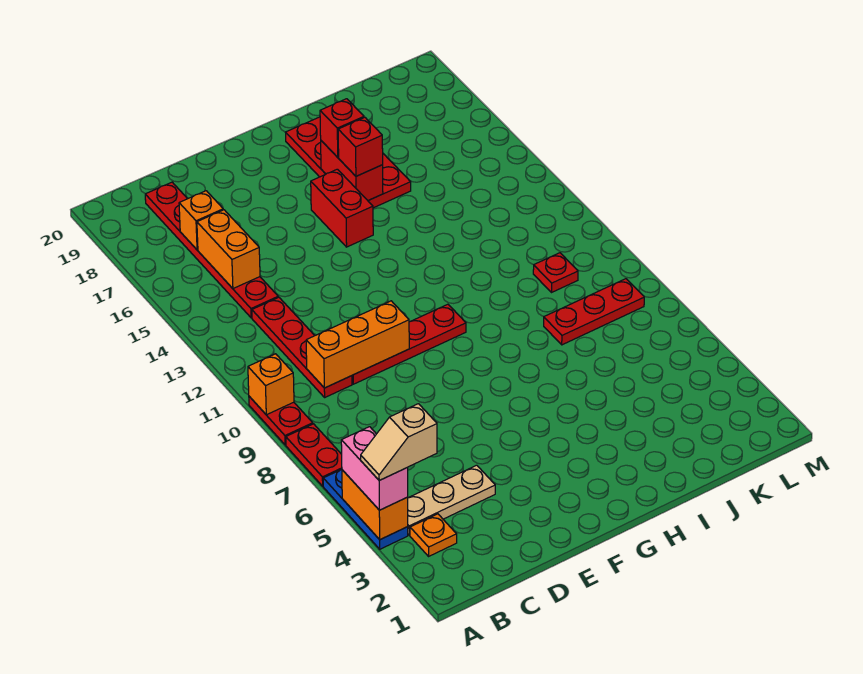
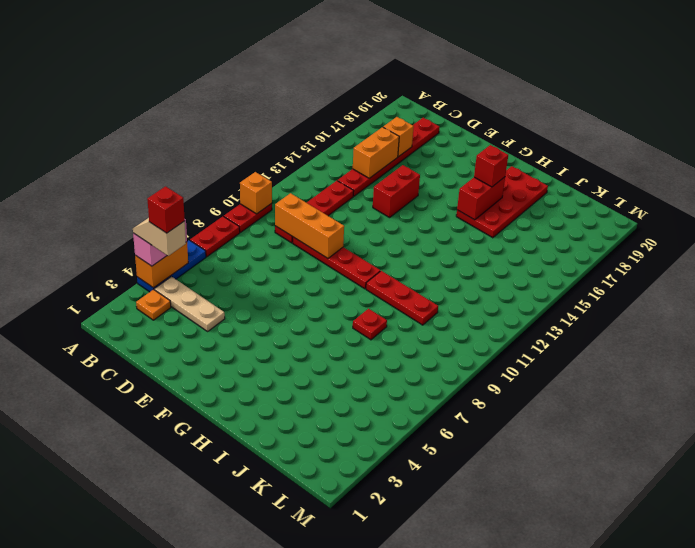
red 1x2 brick [311,169,373,247] -> red 1x2 brick moved to [373,165,420,218]
red 1x1 brick [338,117,383,176] -> red 1x1 brick moved to [147,186,185,233]
red 1x3 plate [544,279,644,345] -> red 1x3 plate moved to [366,271,438,325]
red 1x1 plate [533,253,578,293] -> red 1x1 plate moved to [353,309,387,340]

